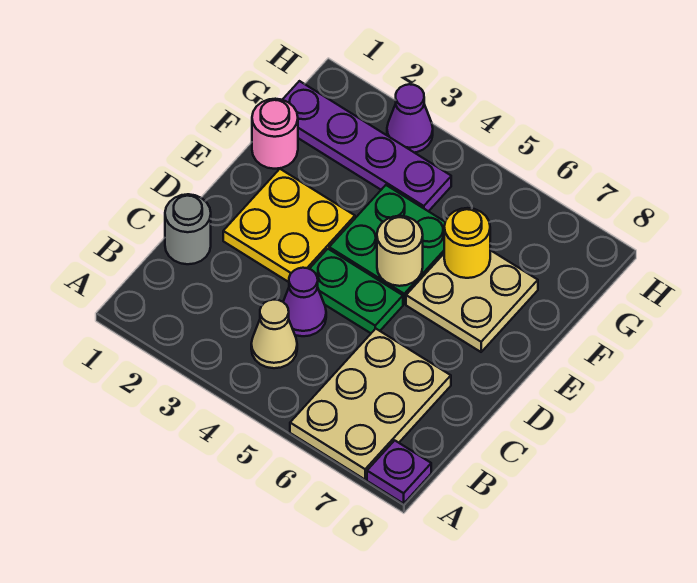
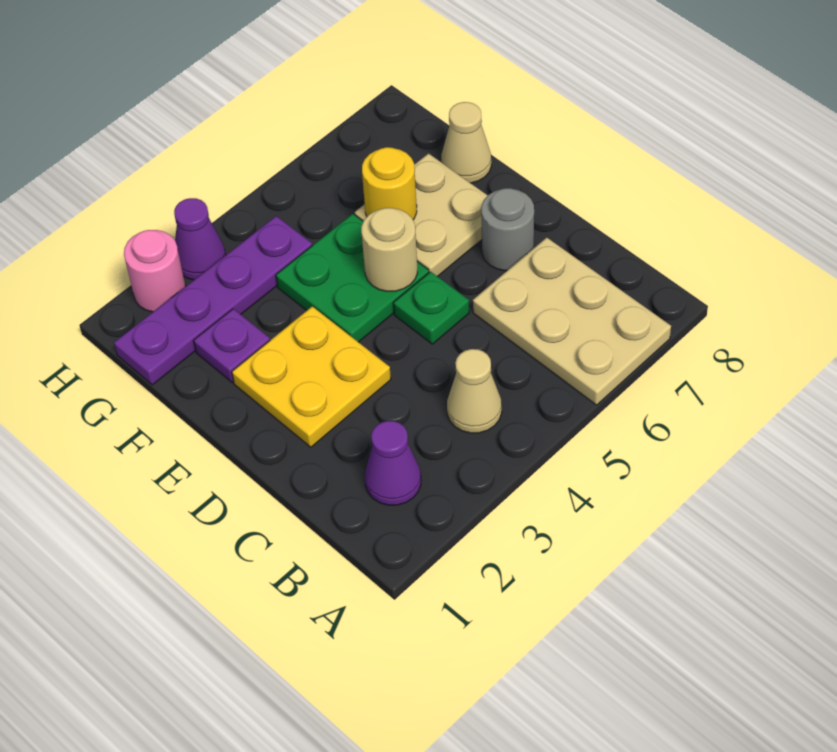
purple 1x1 plate [367,440,431,504] -> purple 1x1 plate moved to [194,309,270,382]
grey 1x1 round brick [165,194,211,264] -> grey 1x1 round brick moved to [481,188,534,271]
purple 1x1 cone [283,268,326,336] -> purple 1x1 cone moved to [365,421,421,505]
green 1x2 plate [310,249,403,333] -> green 1x1 plate [394,272,469,344]
pink 1x1 round brick [252,99,298,169] -> pink 1x1 round brick moved to [124,230,186,312]
none -> tan 1x1 cone [441,102,491,183]

